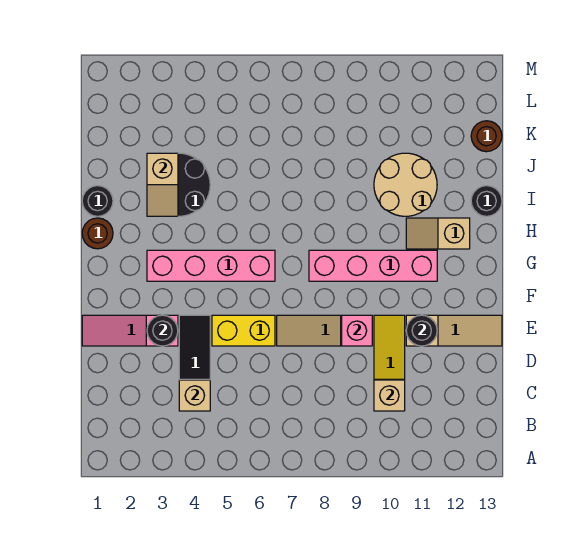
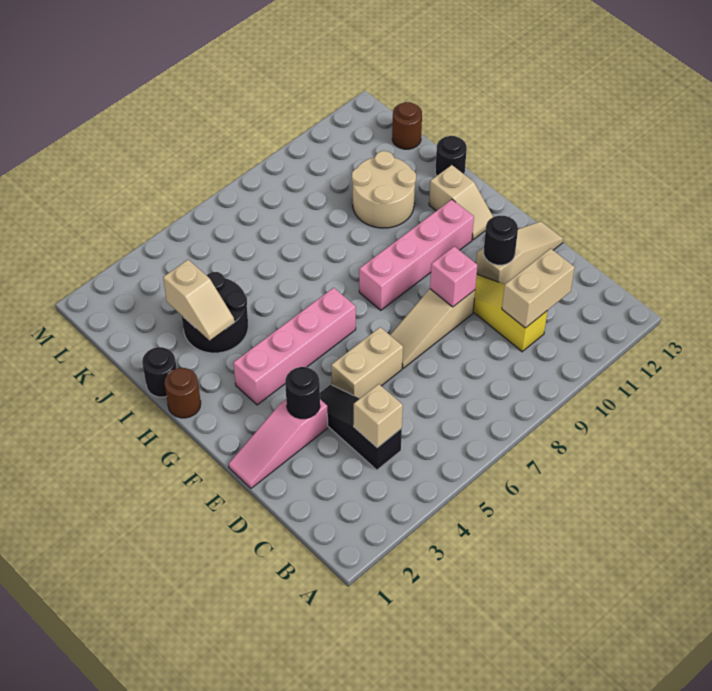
tan 1x1 brick [374,380,405,411] -> tan 1x2 brick [502,249,575,328]
yellow 1x2 brick [212,315,275,346] -> tan 1x2 brick [331,327,403,398]
tan 1x2 slope [406,218,470,249] -> tan 1x2 slope turned to [429,165,493,240]

